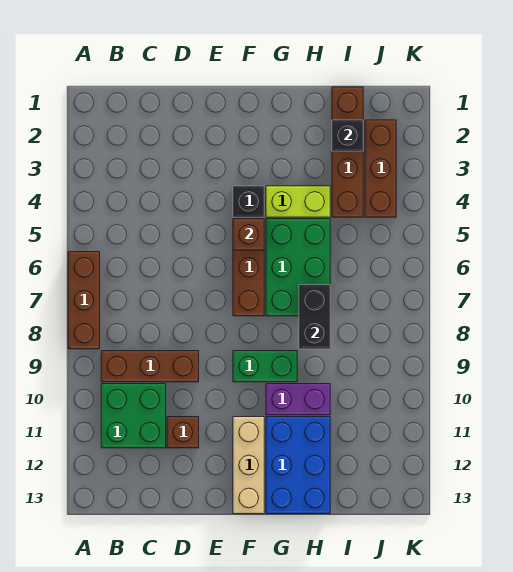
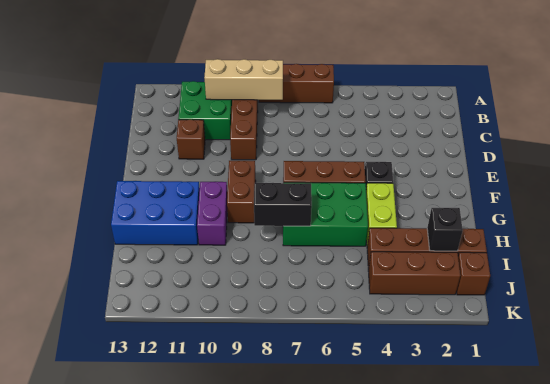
brown 1x1 brick [233,219,264,250] -> brown 1x1 brick moved to [456,252,490,295]
green 1x2 brick [233,351,297,382] -> brown 1x2 brick [227,161,256,223]
tan 1x3 brick [233,417,264,514] -> tan 1x3 brick moved to [204,59,283,100]

